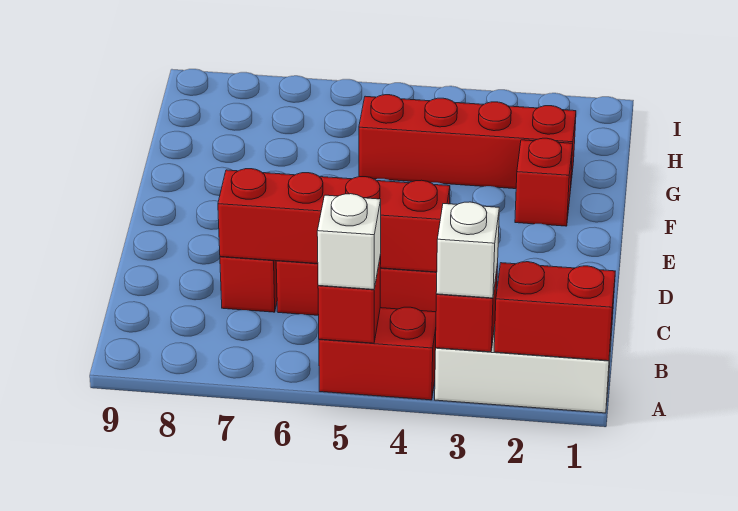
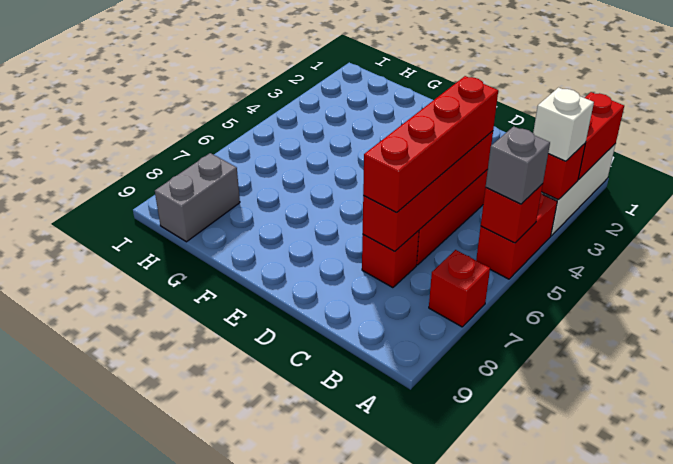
white 1x1 brick [317,194,381,289] -> grey 1x1 brick [486,126,550,204]
red 1x1 brick [515,138,573,226] -> red 1x1 brick moved to [429,250,490,327]
red 1x4 brick [359,95,576,191] -> red 1x4 brick moved to [363,76,498,212]
none -> grey 1x2 brick [155,153,240,242]

